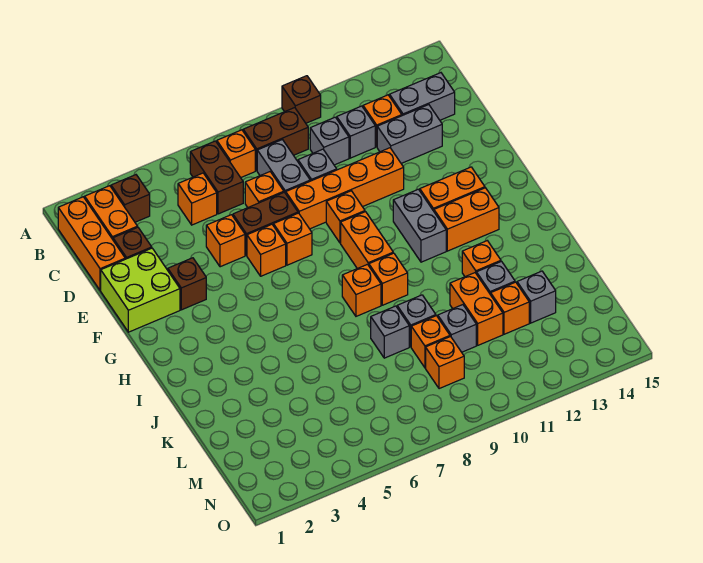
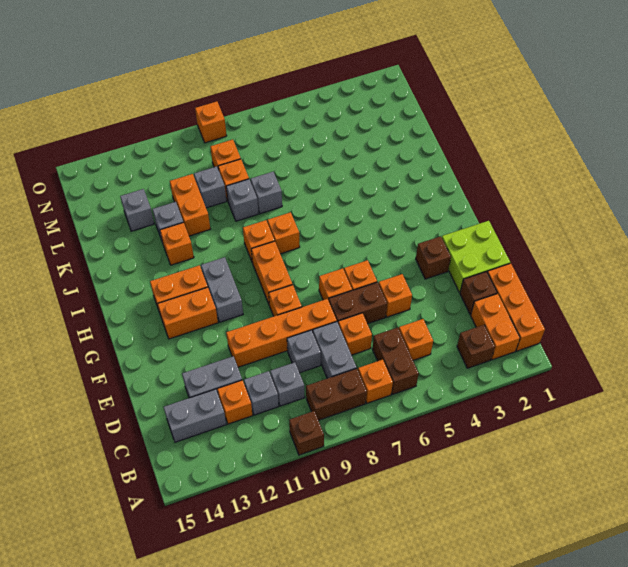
orange 1x1 brick [491,282,529,334] -> orange 1x1 brick moved to [195,101,227,143]

